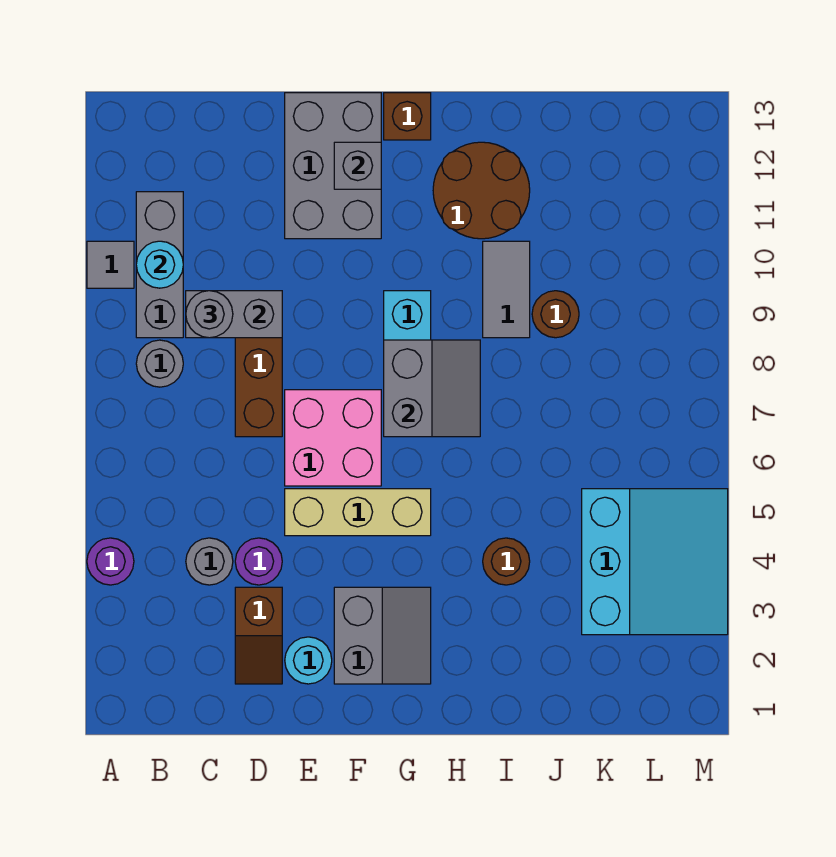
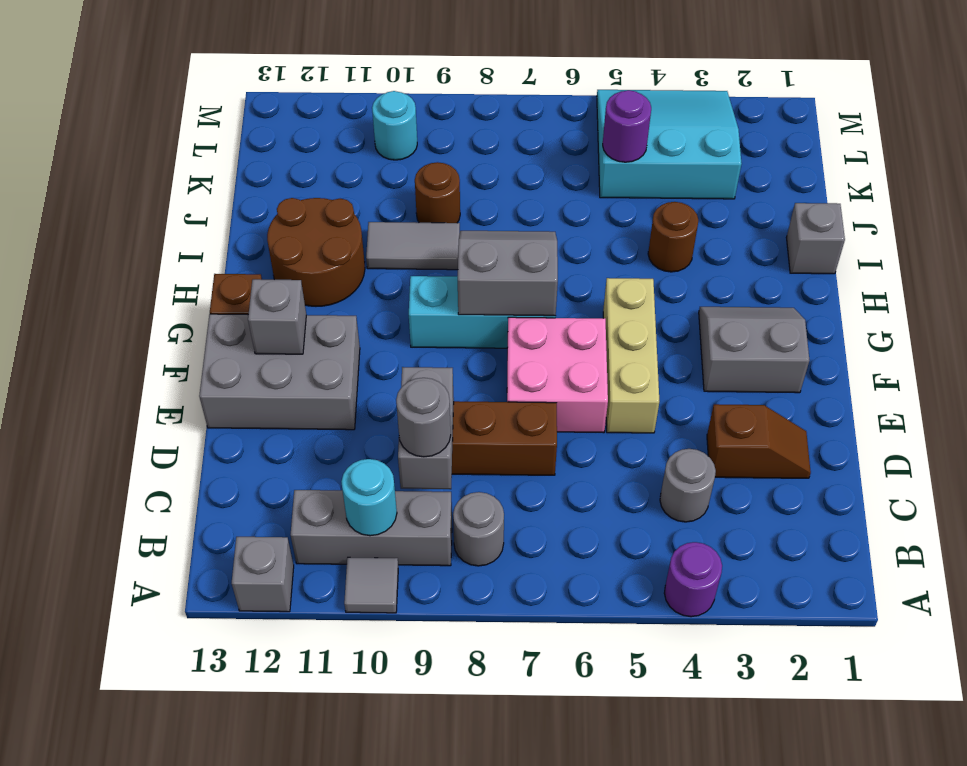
none -> grey 1x1 brick [232,537,294,612]
purple 1x1 round brick [235,538,282,585] -> purple 1x1 round brick moved to [603,90,651,162]
cyan 1x1 round brick [285,637,332,684] -> cyan 1x1 round brick moved to [372,91,417,160]
none -> grey 1x1 brick [786,203,845,274]

